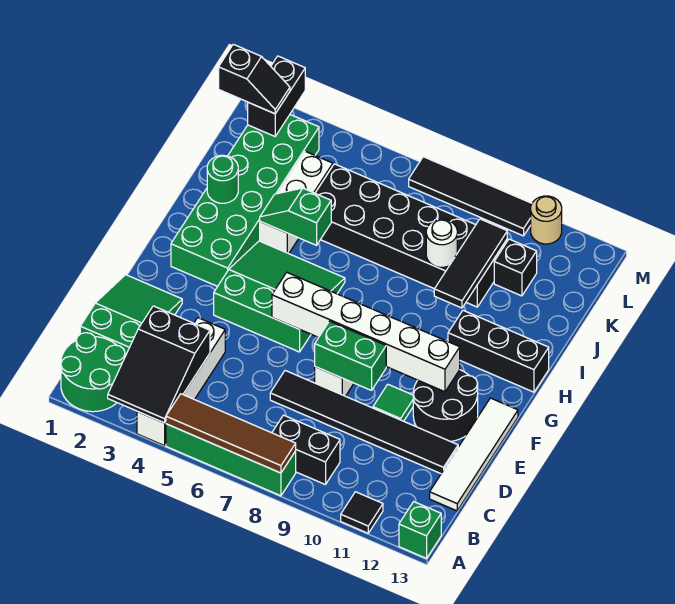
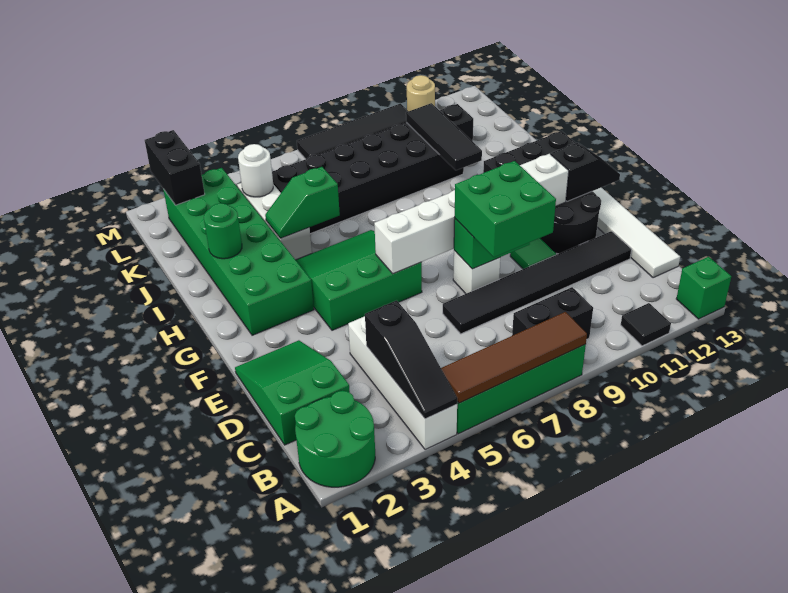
black 2x3 slope [108,306,210,423] -> black 1x3 slope [365,300,457,419]
none -> green 2x2 brick [455,161,556,257]
white 1x1 round brick [426,219,457,267] -> white 1x1 round brick moved to [238,144,273,197]
black 1x2 slope [219,44,290,114] -> black 1x2 slope moved to [551,143,620,201]

